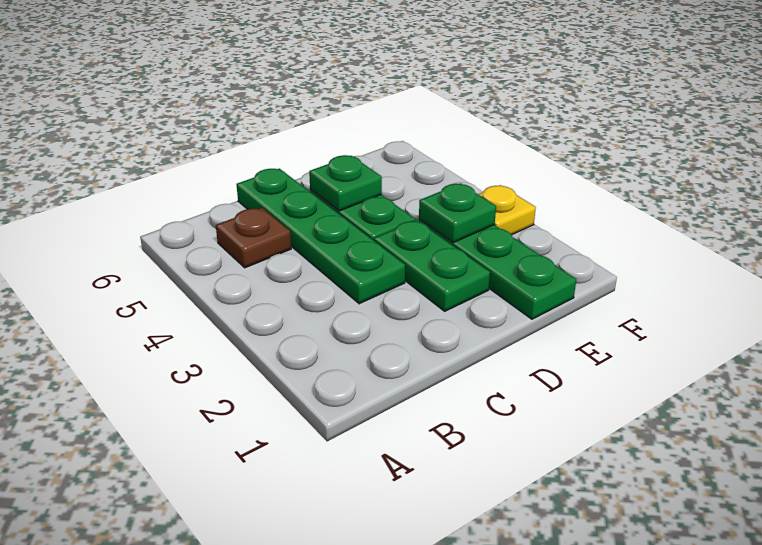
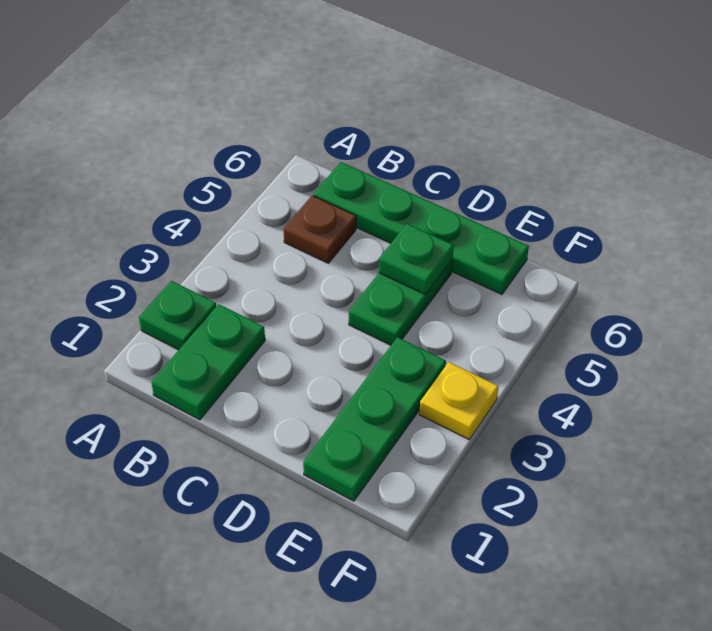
green 1x4 plate [236,169,405,304] -> green 1x4 plate turned to [313,162,529,294]
green 1x2 plate [374,220,490,311] -> green 1x2 plate moved to [151,304,265,420]
green 1x1 plate [419,183,496,243] -> green 1x1 plate moved to [139,281,216,350]

